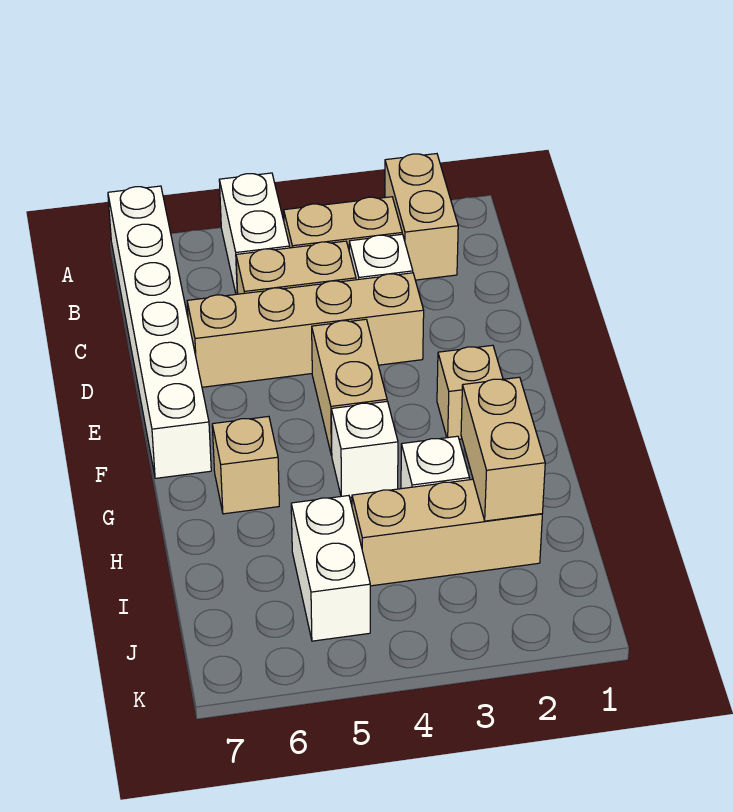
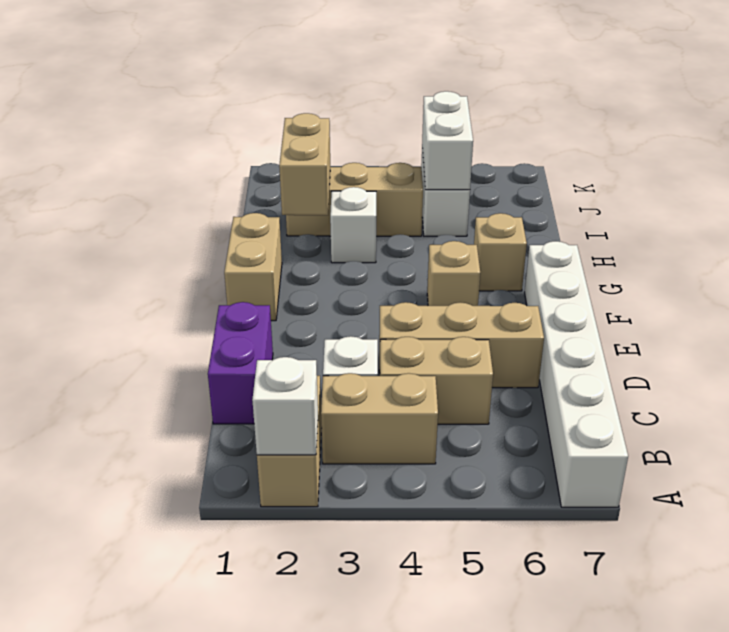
white 1x2 brick [219,173,290,294] -> white 1x2 brick moved to [422,91,473,190]
none -> purple 1x2 brick [208,302,273,424]
tan 1x4 brick [187,273,424,387] -> tan 1x3 brick [379,302,544,388]
tan 1x2 brick [312,319,387,455] -> tan 1x2 brick moved to [224,213,282,321]
tan 1x1 brick [437,345,503,439] -> tan 1x1 brick moved to [427,241,480,306]
white 1x1 brick [331,402,398,497] -> white 1x1 brick moved to [252,357,318,455]

